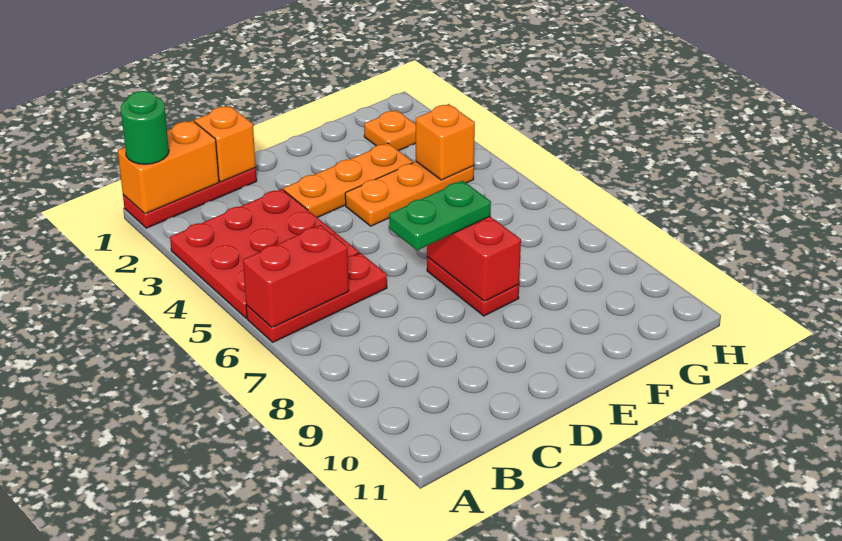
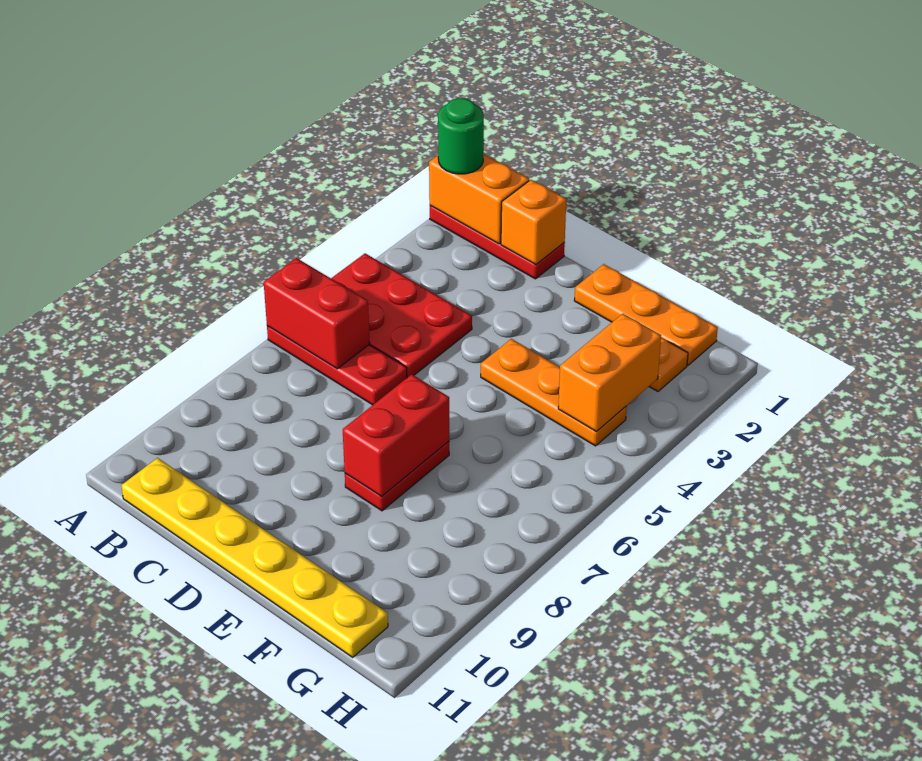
red 3x3 plate [170,189,359,318] -> red 2x3 plate [331,253,472,378]
none -> yellow 1x6 plate [121,458,388,657]
orange 1x3 plate [283,143,413,218] -> orange 1x3 plate moved to [574,264,718,365]
green 1x2 plate [389,181,491,250] -> none
orange 1x1 brick [416,104,475,180] -> orange 1x2 brick [558,314,661,431]

